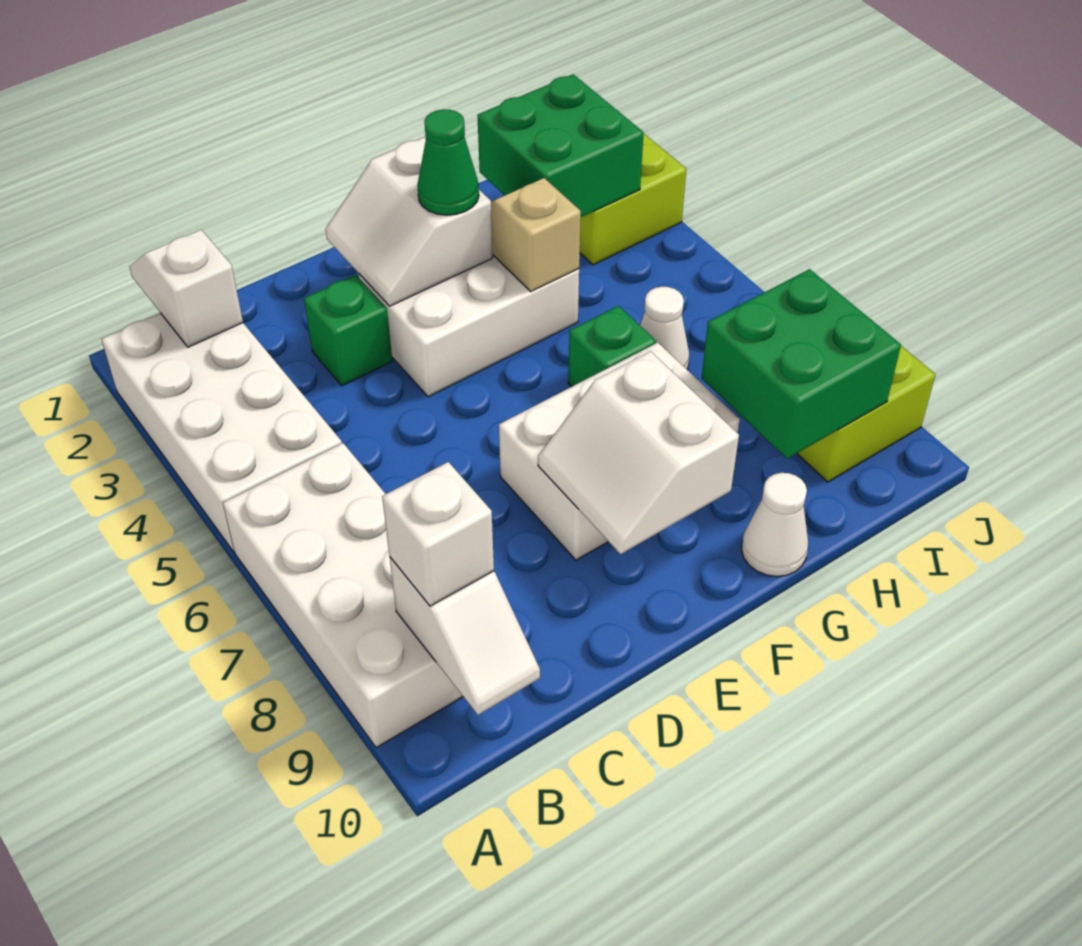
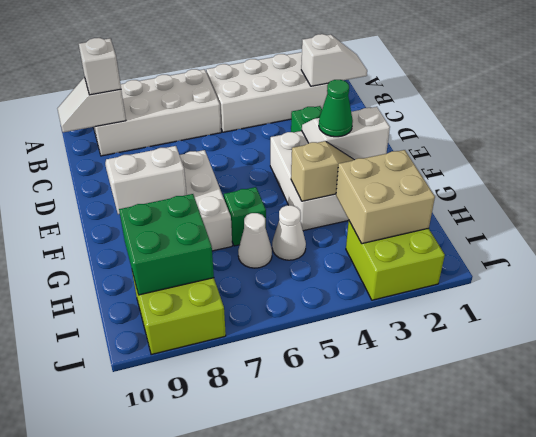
white 1x1 cone [741,473,808,577] -> white 1x1 cone moved to [272,205,306,260]
green 2x2 brick [477,74,644,217] -> tan 2x2 brick [336,150,435,244]

